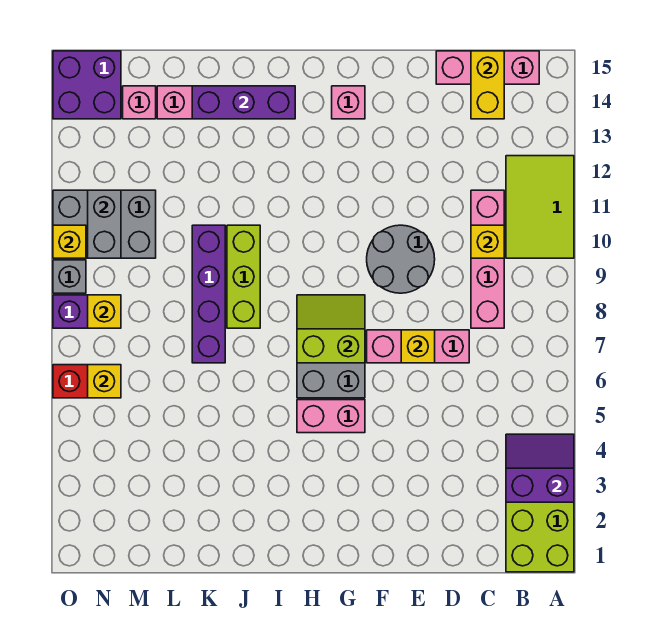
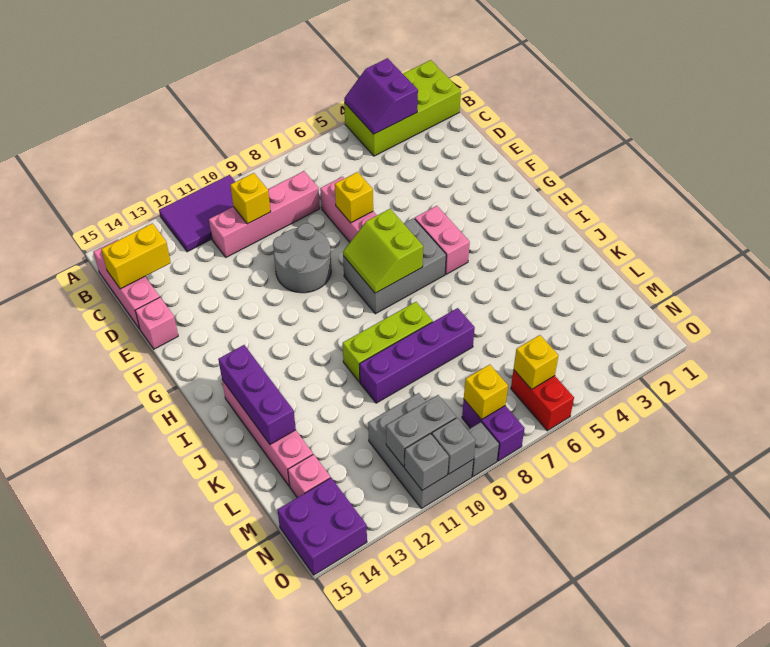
lime 2x3 tile [506,156,574,258] -> purple 2x3 tile [159,175,235,252]
pink 1x1 brick [332,86,365,119] -> pink 1x1 brick moved to [135,297,178,349]
yellow 1x1 brick [53,225,86,258] -> grey 1x1 brick [432,418,476,474]
none -> grey 1x1 brick [404,434,449,490]

